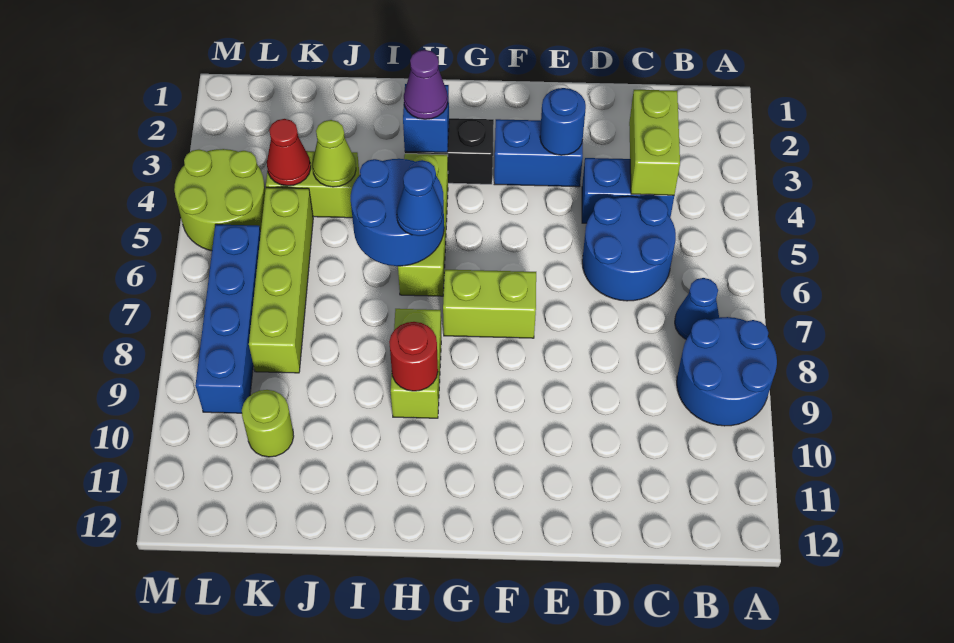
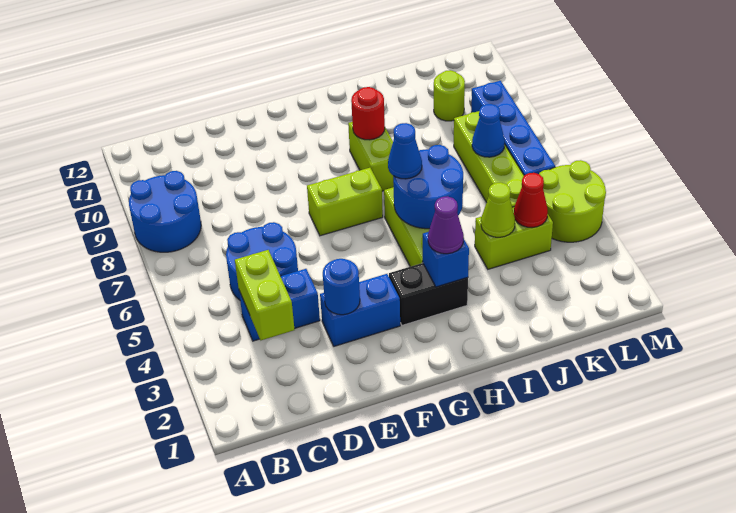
blue 1x1 cone [675,278,719,339] -> blue 1x1 cone moved to [472,104,505,157]

